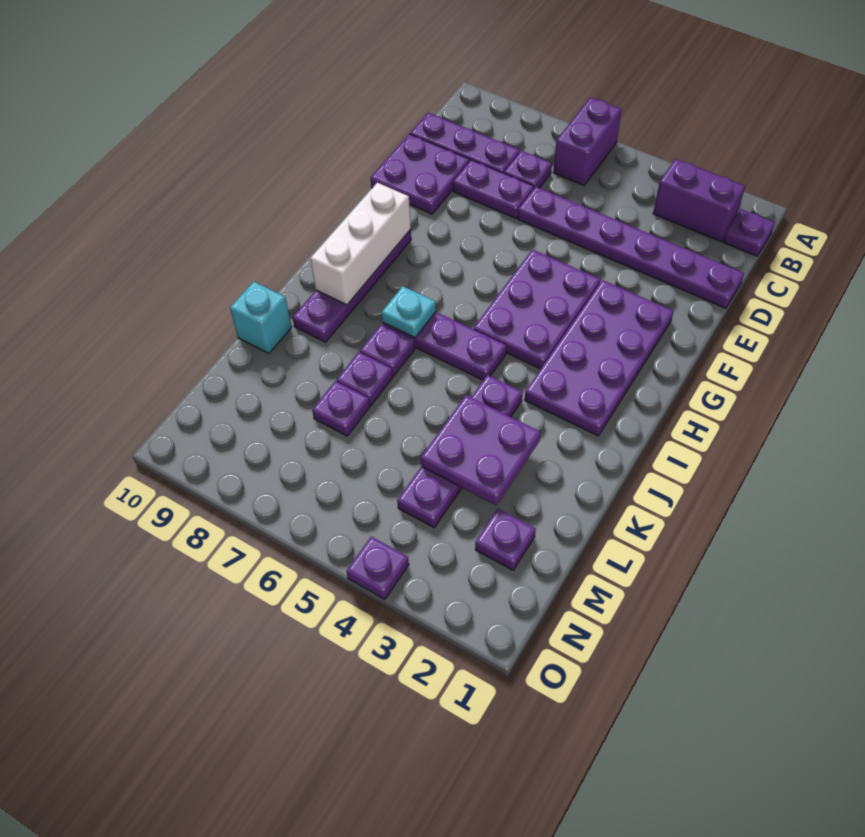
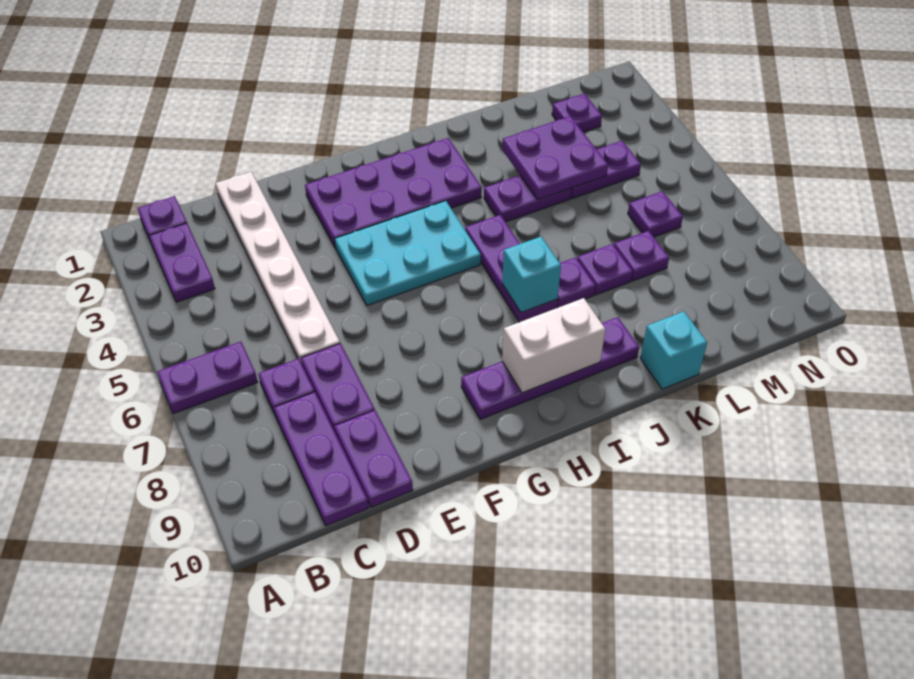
purple 1x2 brick [553,97,622,185] -> purple 1x2 plate [157,342,258,414]
purple 1x2 brick [653,159,745,241] -> purple 1x2 plate [149,223,215,302]
purple 1x6 plate [518,187,744,308] -> white 1x6 plate [215,172,340,364]
purple 2x2 plate [370,134,470,214] -> purple 1x2 plate [334,410,413,507]
purple 2x3 plate [474,249,600,369] -> cyan 2x3 plate [335,201,481,306]
white 1x3 brick [310,183,411,305] -> white 1x2 brick [502,298,606,393]
cyan 1x1 plate [382,286,436,338] -> cyan 1x1 brick [502,237,561,313]
purple 1x1 plate [346,537,409,599] -> purple 1x1 plate moved to [628,191,683,237]

